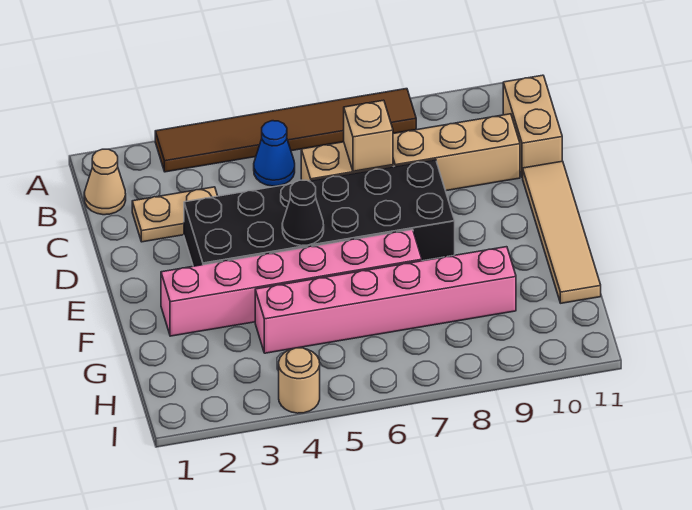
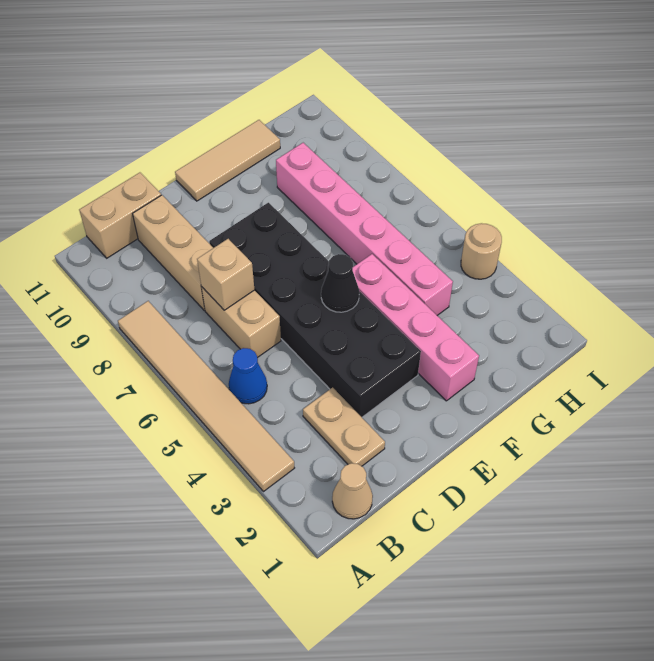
brown 1x6 tile [155,89,416,172] -> tan 1x6 tile [118,301,294,492]
tan 1x4 tile [523,161,601,303] -> tan 1x3 tile [175,120,280,201]
pink 1x6 brick [161,230,422,336] -> pink 1x4 brick [353,254,479,401]

